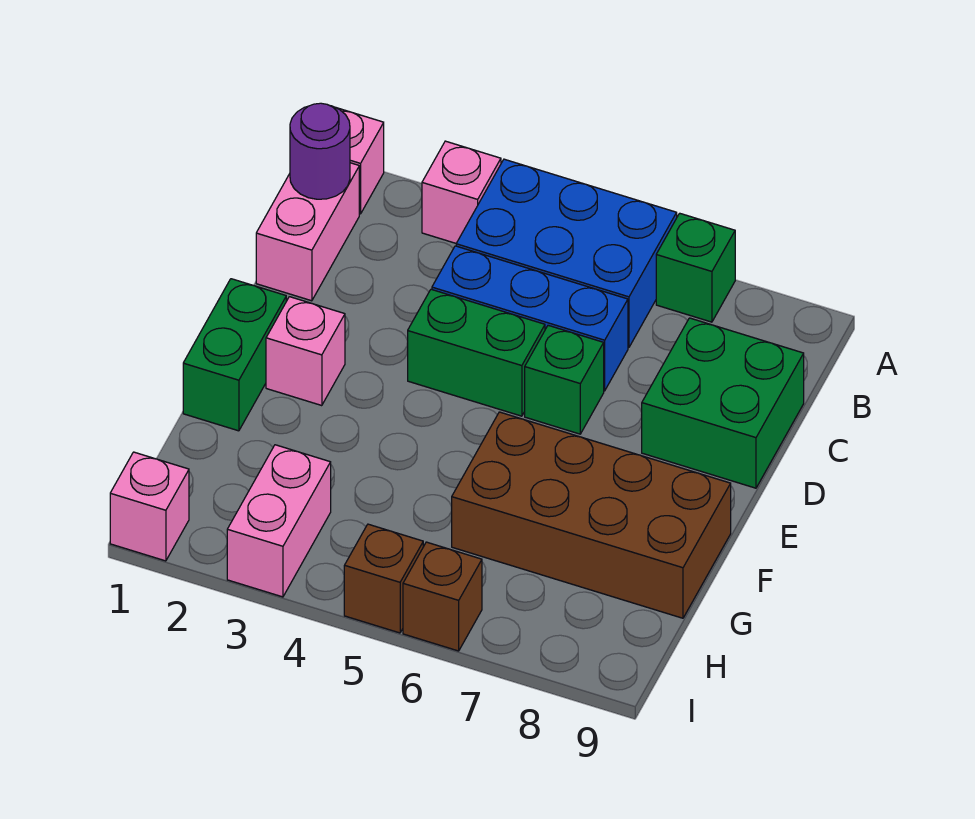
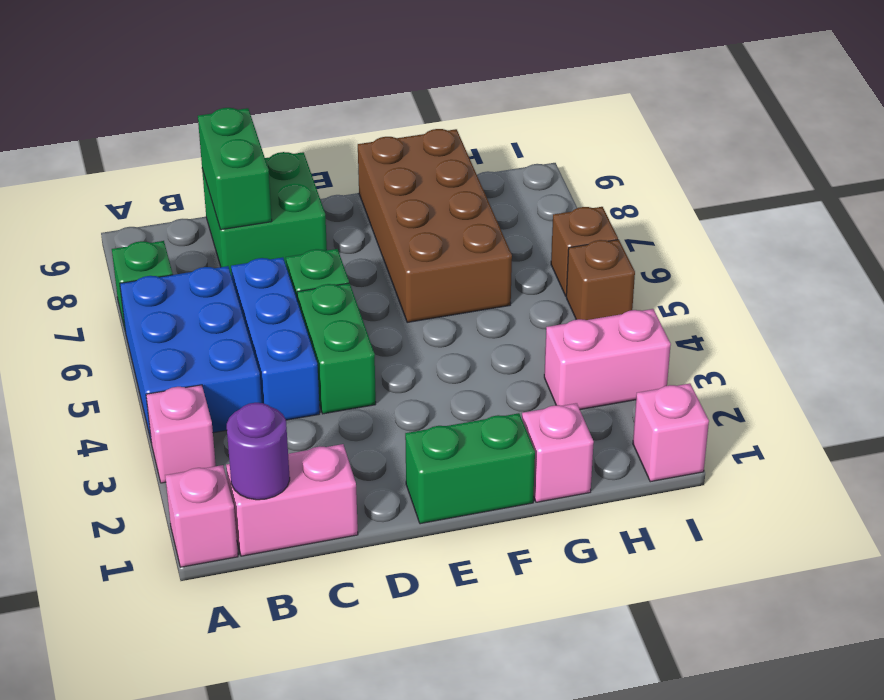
none -> green 1x2 brick [198,108,272,230]
pink 1x1 brick [266,297,345,406] -> pink 1x1 brick moved to [522,403,594,502]

